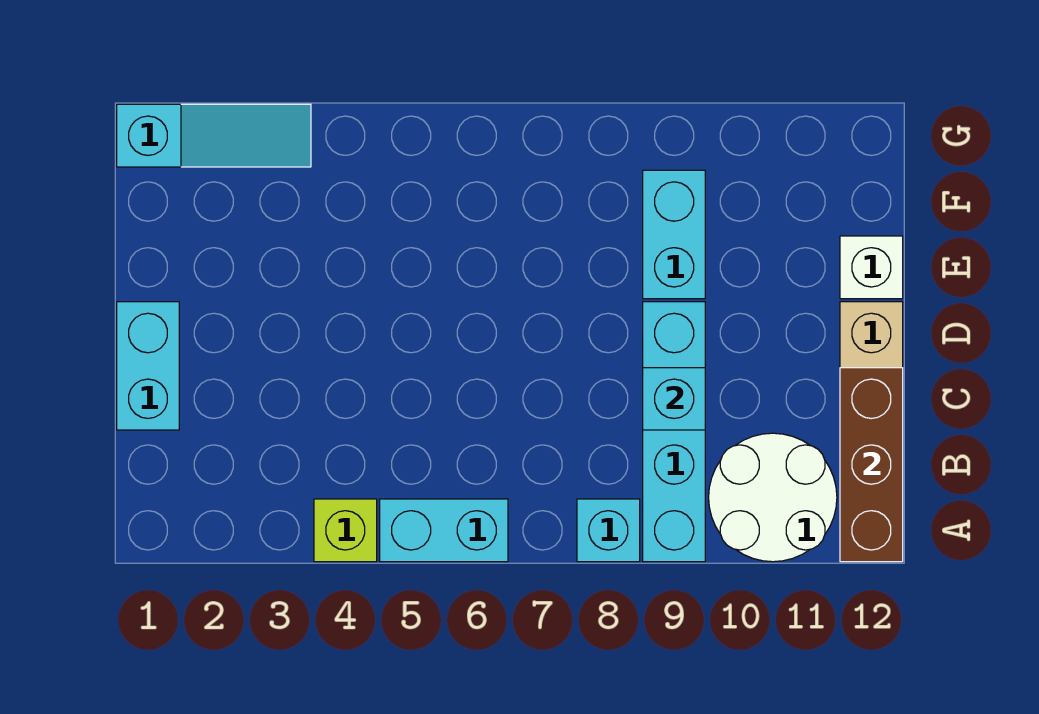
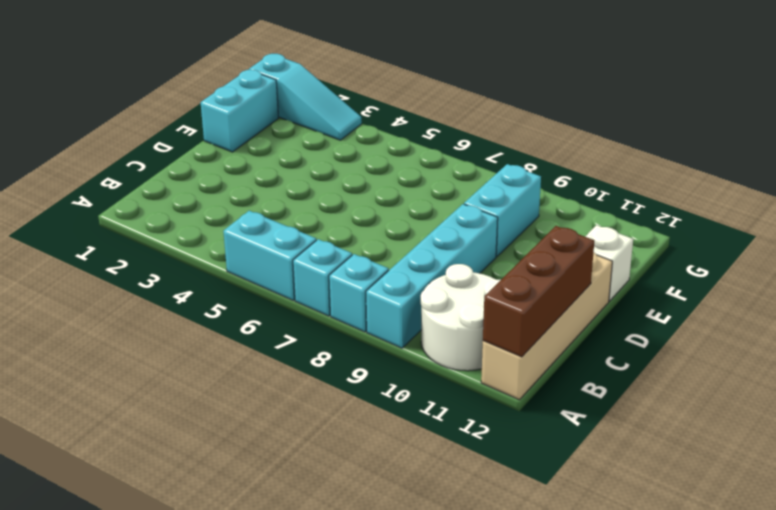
lime 1x1 brick [314,499,377,562] -> none
cyan 1x2 brick [117,302,179,430] -> cyan 1x2 brick moved to [201,70,278,152]
cyan 1x1 brick [643,368,705,430] -> cyan 1x1 brick moved to [293,239,352,316]

